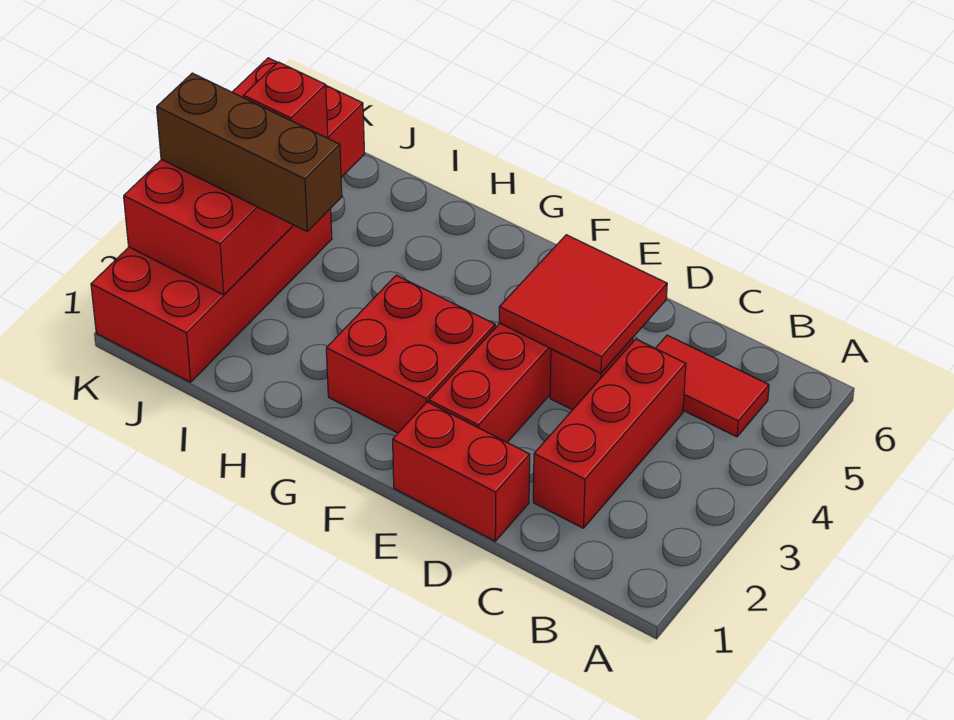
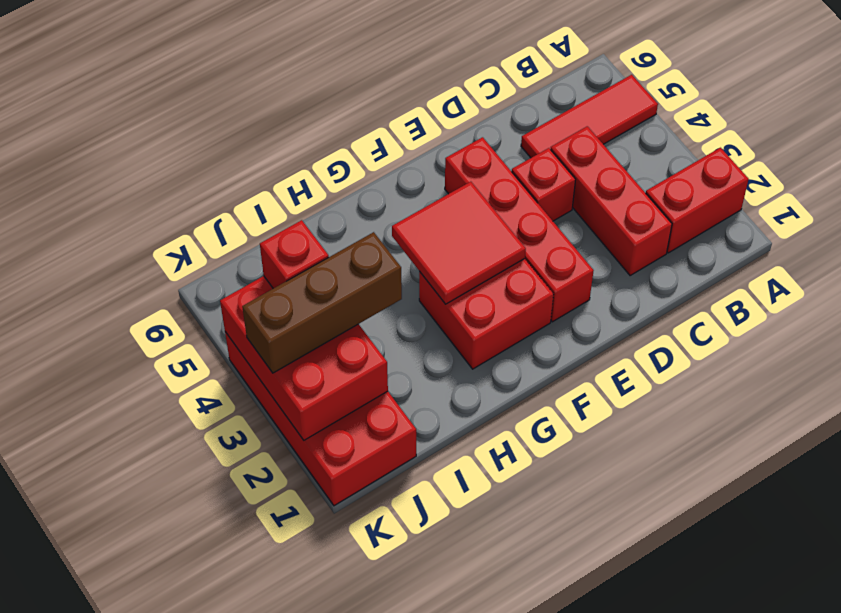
red 1x2 tile [655,335,769,437] -> red 1x3 tile [521,75,658,158]
red 1x2 brick [393,402,530,541] -> red 1x2 brick moved to [646,148,749,253]
red 2x2 tile [499,235,667,373] -> red 2x2 tile moved to [392,182,526,304]
red 2x4 brick [124,58,365,295] -> red 2x3 brick [220,276,388,440]

